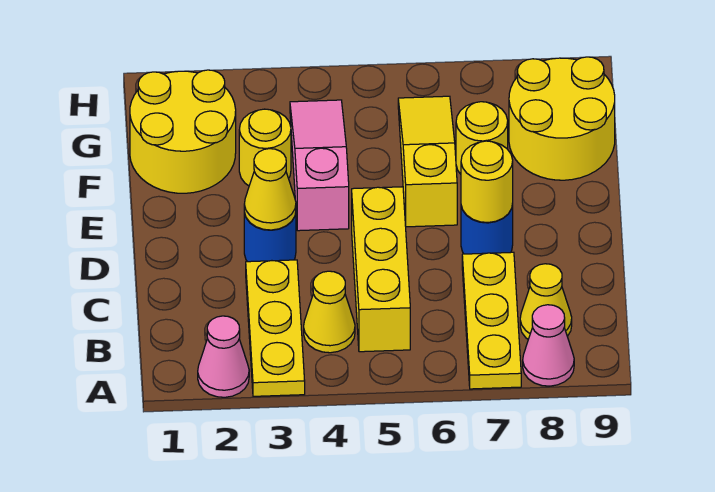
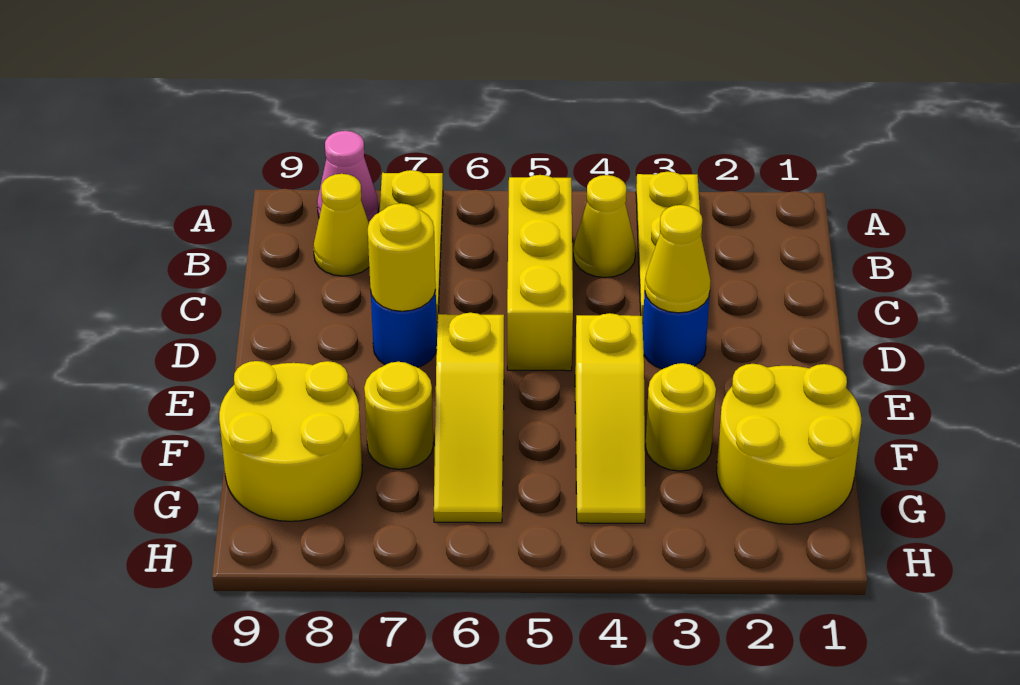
pink 1x1 cone [198,316,249,397] -> none
pink 1x3 slope [290,100,349,231] -> yellow 1x3 slope [575,313,645,523]

